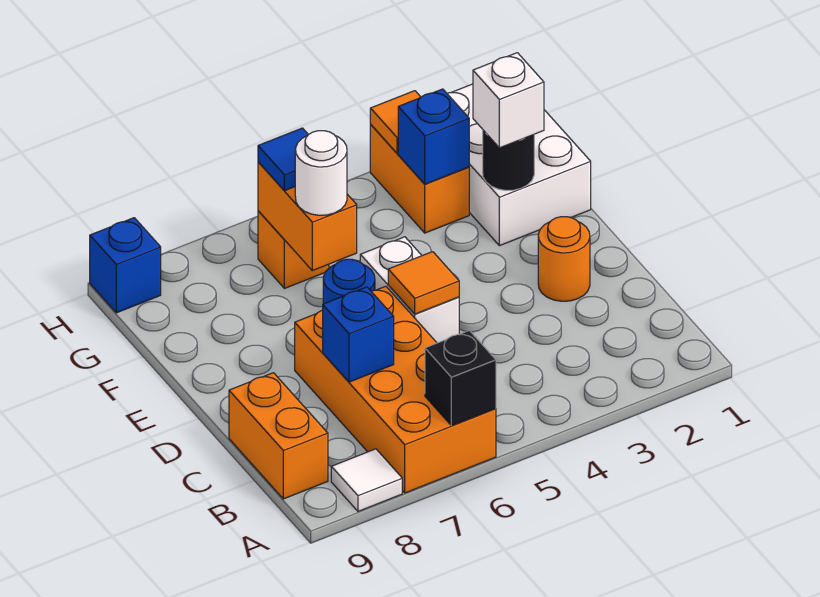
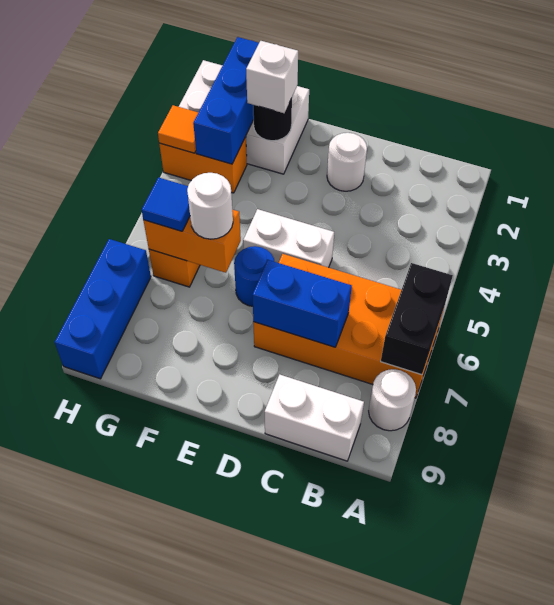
black 1x1 brick [425,330,496,426] -> black 1x2 brick [381,263,453,375]
white 1x1 tile [331,449,402,511] -> white 1x1 round brick [369,369,416,431]
orange 1x2 brick [229,373,328,499] -> white 1x2 brick [265,375,364,461]
blue 1x1 brick [323,287,394,382] -> blue 1x2 brick [253,260,352,347]
orange 1x1 round brick [538,217,590,301] -> white 1x1 round brick [327,133,367,191]
orange 1x1 tile [388,252,459,314] -> none
blue 1x1 brick [398,89,469,184] -> blue 1x3 brick [193,37,259,164]
blue 1x1 brick [90,218,161,313] -> blue 1x3 brick [55,239,151,379]

